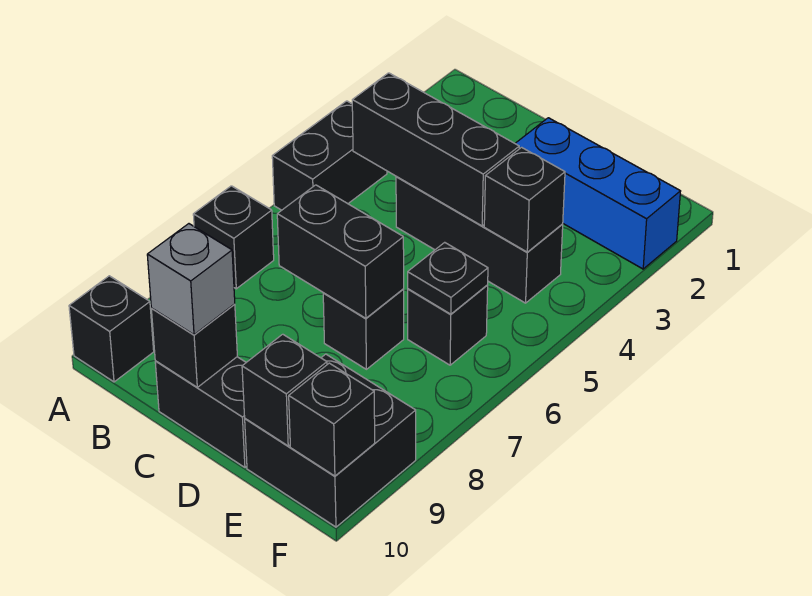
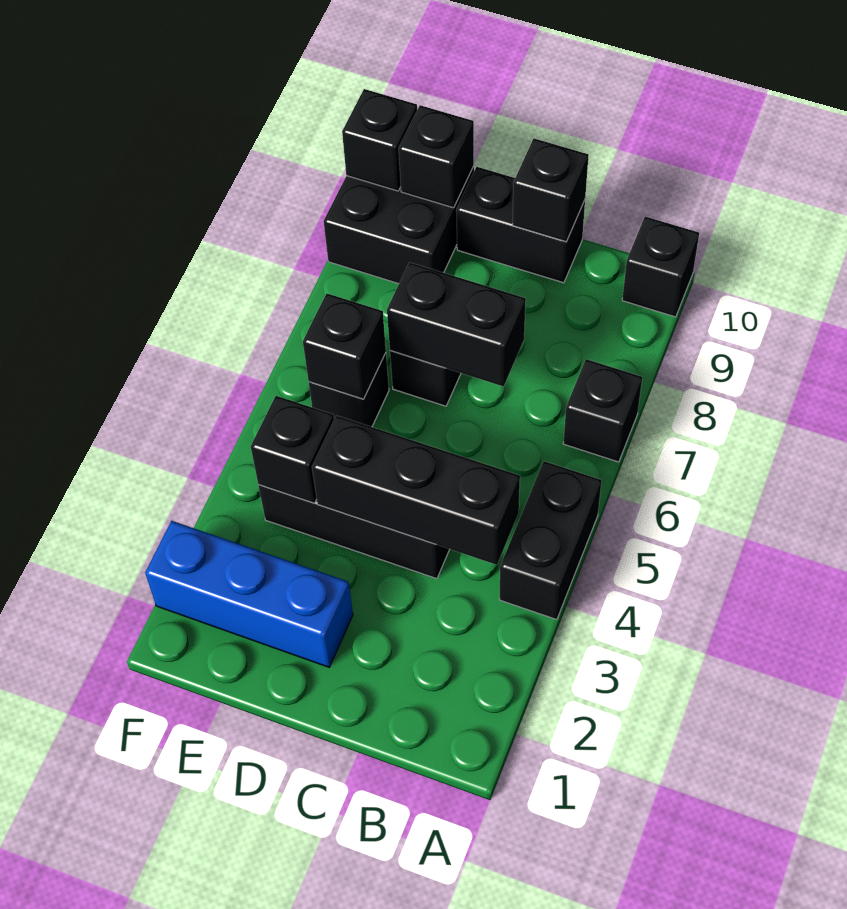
grey 1x1 brick [147,224,235,335] -> none
black 1x1 plate [408,242,488,314] -> black 1x1 brick [303,294,386,399]

